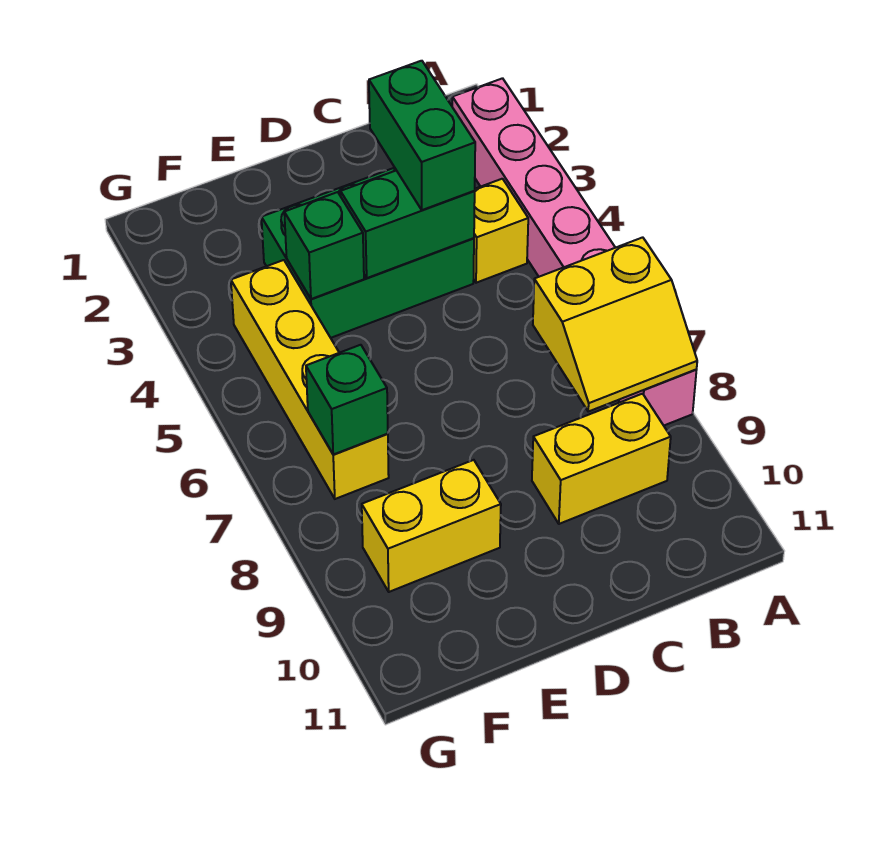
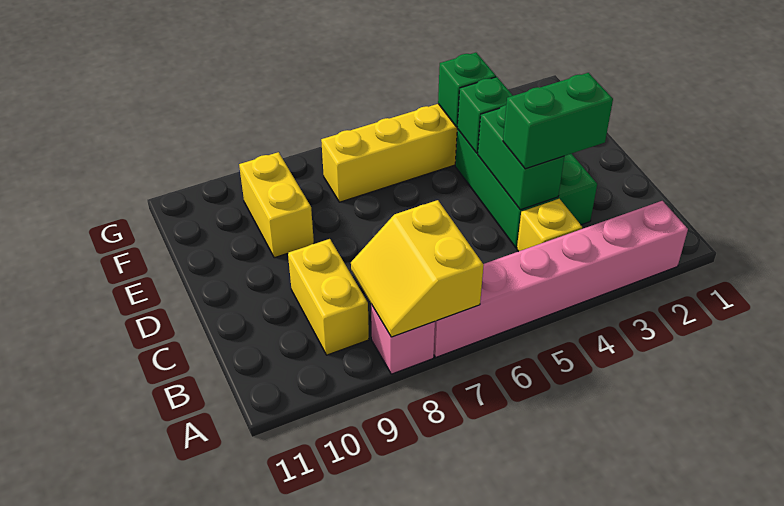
green 1x1 brick [306,345,388,455] -> green 1x1 brick moved to [438,53,496,127]

